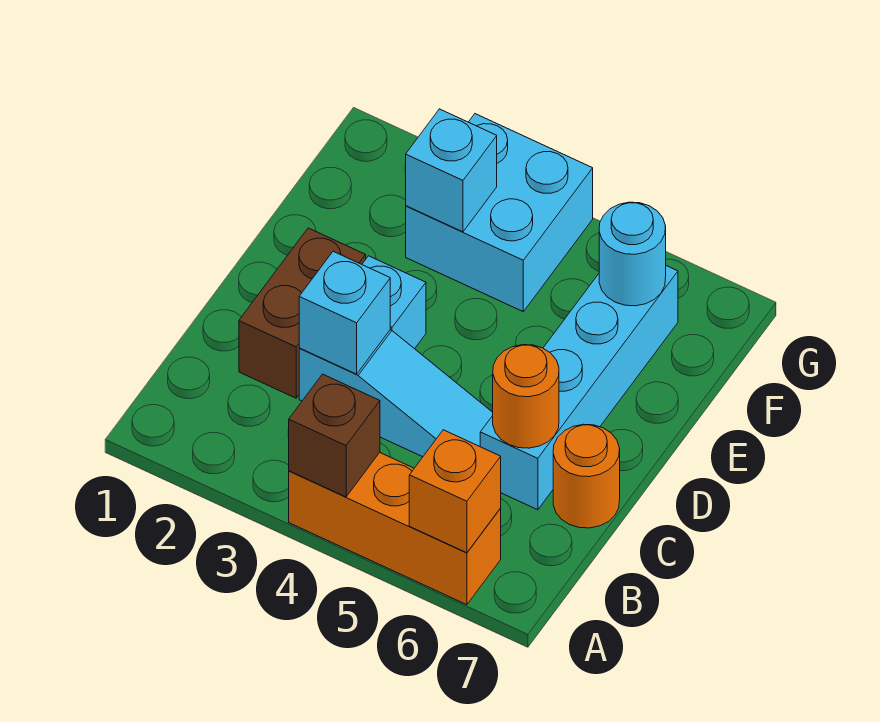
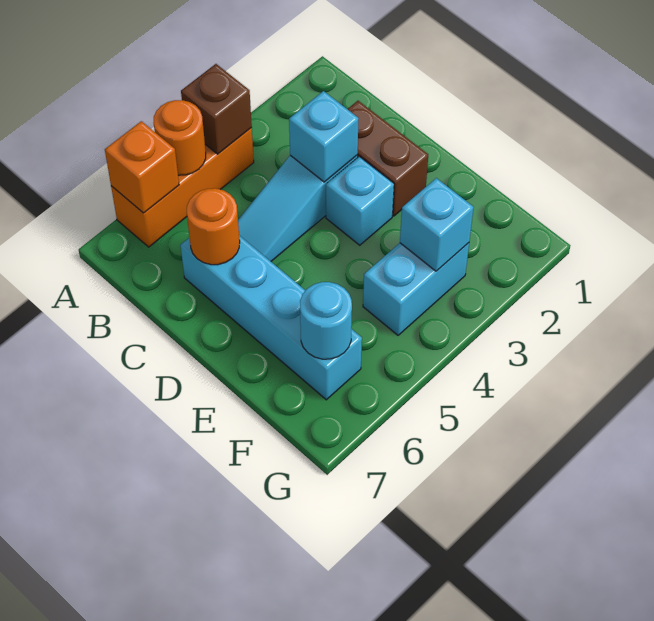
orange 1x1 round brick [553,424,620,528] -> orange 1x1 round brick moved to [154,100,206,175]
cyan 2x2 brick [406,114,593,311] -> cyan 1x2 brick [363,243,469,335]

